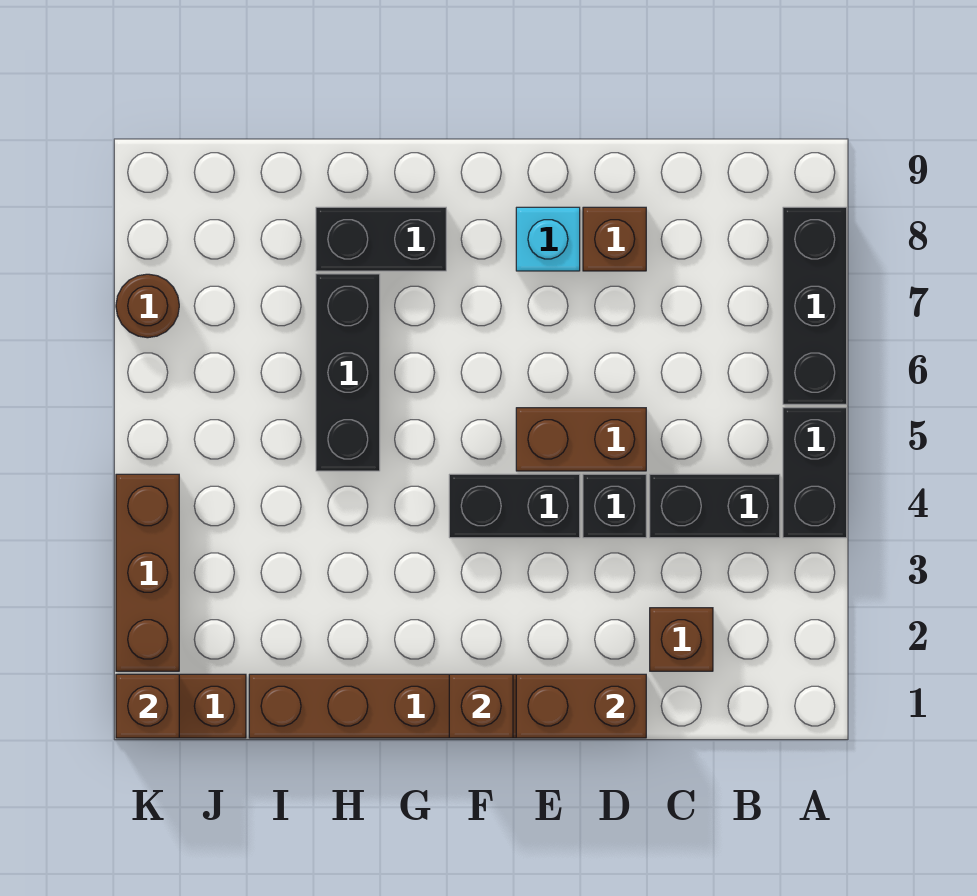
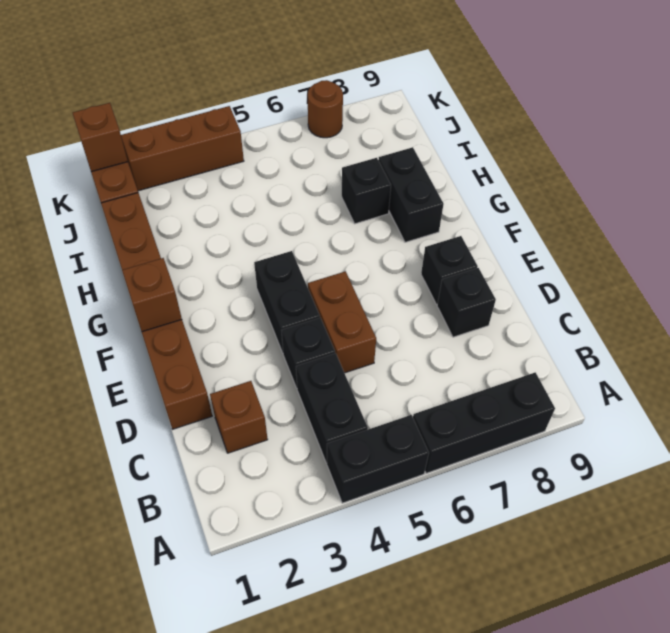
brown 1x2 brick [516,674,646,738] -> none
brown 1x1 brick [583,207,646,271] -> black 1x1 brick [437,268,496,337]
cyan 1x1 brick [516,207,580,271] -> black 1x1 brick [421,236,478,304]
black 1x3 brick [316,274,380,471] -> black 1x1 brick [342,158,391,224]

